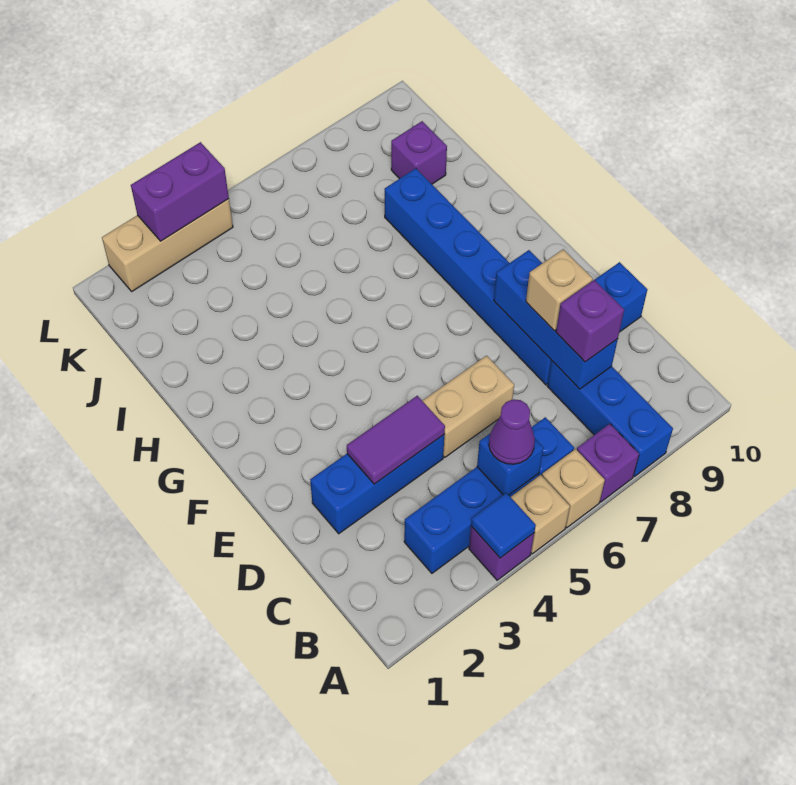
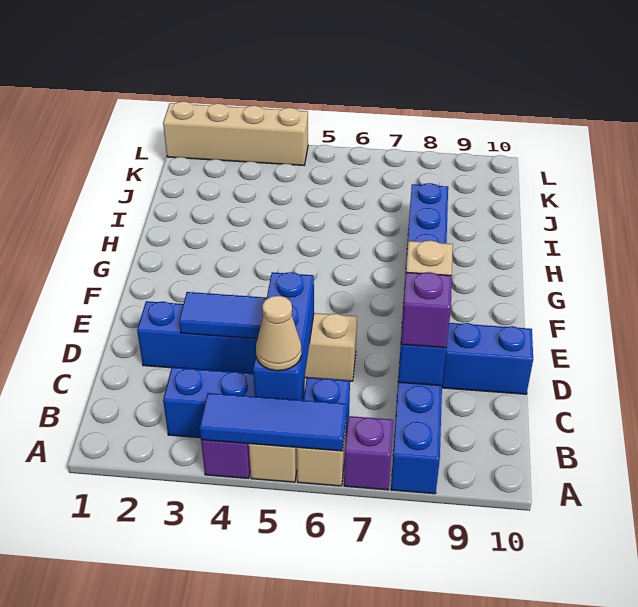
blue 1x1 tile [471,493,536,558] -> blue 1x3 tile [200,393,347,451]
blue 1x1 brick [477,434,543,495] -> blue 1x3 brick [253,272,314,400]
purple 1x1 cone [489,399,535,464] -> tan 1x1 cone [256,296,302,371]
purple 1x2 tile [347,396,445,484] -> blue 1x2 tile [179,292,267,339]
purple 1x1 brick [391,121,447,184] -> none
tan 1x3 brick [102,199,233,291] -> tan 1x4 brick [163,101,308,165]
purple 1x2 brick [131,142,229,241] -> none

